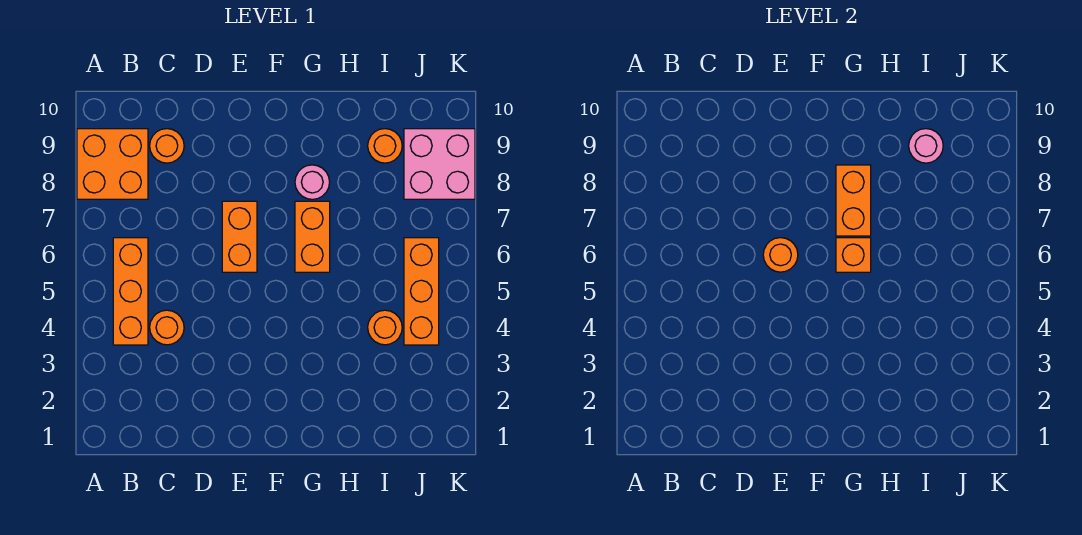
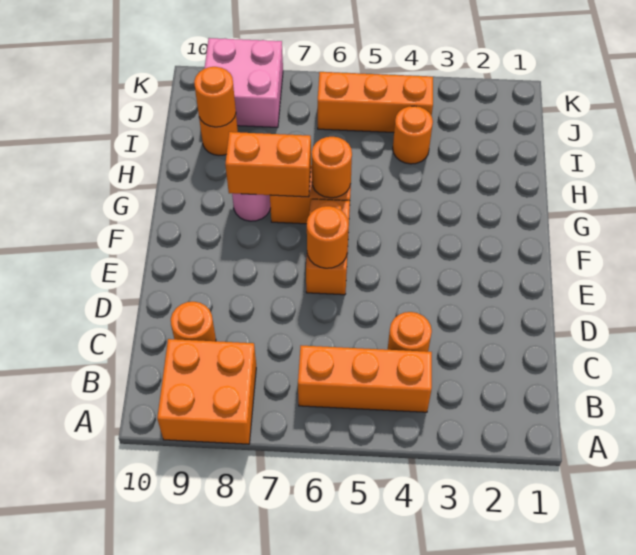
orange 1x2 brick [222,201,257,272] -> orange 1x2 brick turned to [306,199,350,295]
orange 1x1 brick [836,238,871,272] -> orange 1x1 round brick [312,137,352,198]
pink 1x1 round brick [909,129,943,163] -> orange 1x1 round brick [194,67,236,127]

